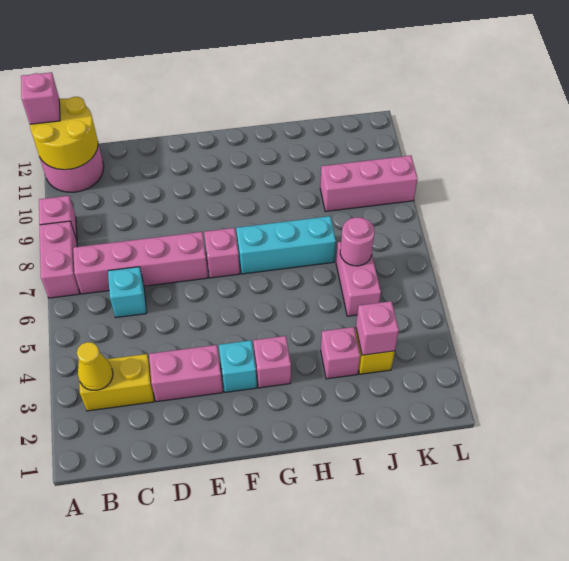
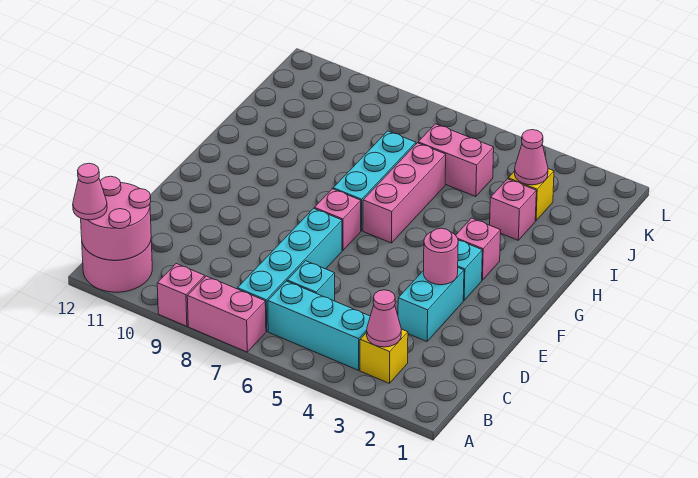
yellow 2x2 round brick [30,97,98,170] -> pink 2x2 round brick [81,176,151,260]
pink 1x1 brick [21,72,60,124] -> pink 1x1 cone [73,163,107,220]
yellow 1x2 brick [78,354,154,411] -> yellow 1x1 brick [360,329,408,383]
yellow 1x1 cone [77,342,113,390] -> pink 1x1 cone [367,290,401,347]
none -> cyan 1x3 brick [268,281,370,370]
pink 1x4 brick [73,232,208,294] -> cyan 1x4 brick [237,208,342,331]
pink 1x2 brick [149,345,223,402] -> cyan 1x2 brick [398,268,464,341]
pink 1x1 brick [356,301,399,355] -> pink 1x1 cone [515,130,548,185]
pink 1x1 round brick [340,217,374,266] -> pink 1x1 round brick moved to [423,228,458,285]
pink 1x3 brick [320,156,418,212] -> pink 1x3 brick moved to [363,143,446,243]

